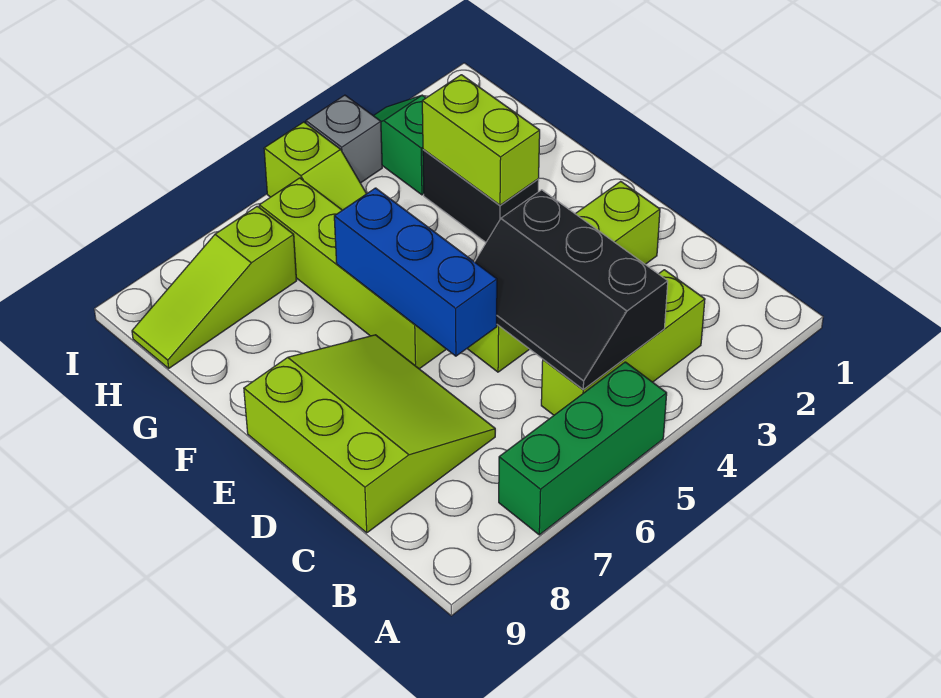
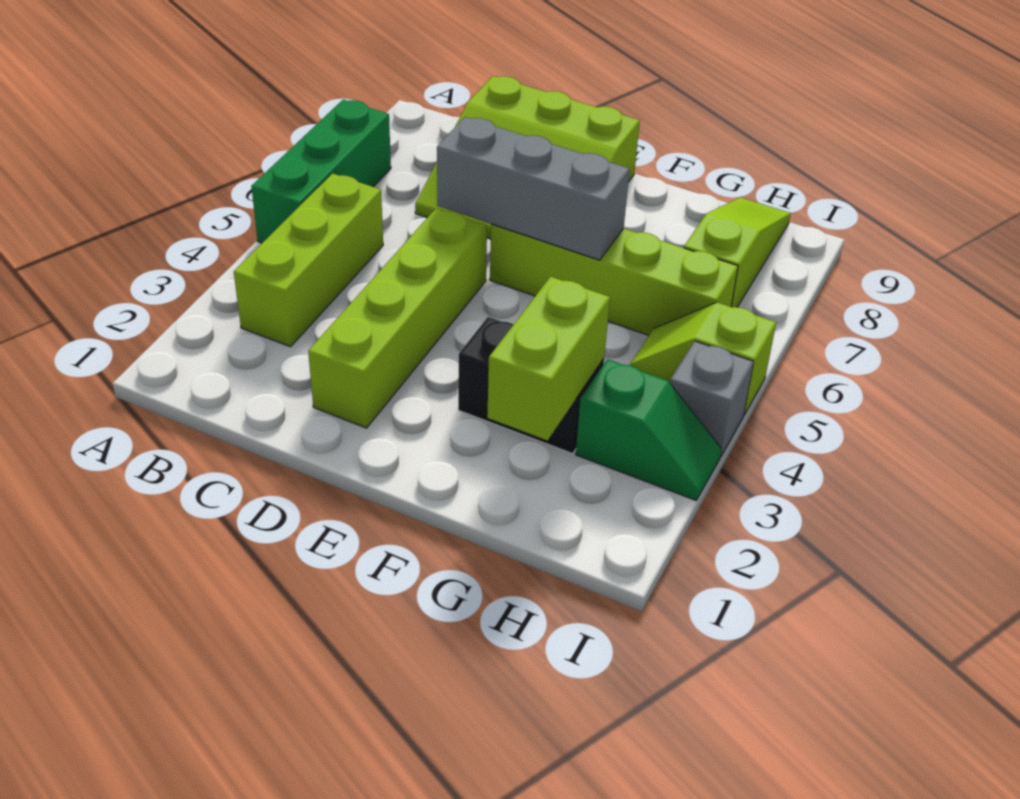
black 2x3 slope [475,190,668,389] -> none
blue 1x3 brick [334,188,497,356] -> grey 1x3 brick [437,117,630,260]
lime 1x2 brick [422,75,540,205] -> lime 1x2 brick turned to [487,277,610,441]

